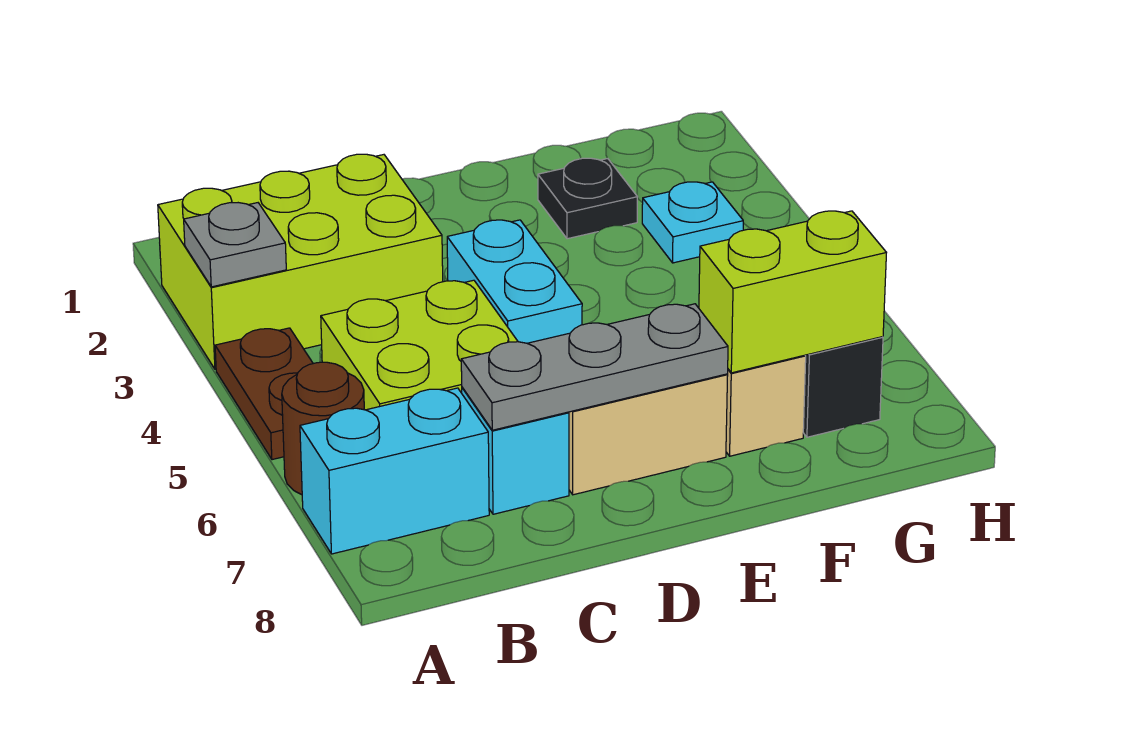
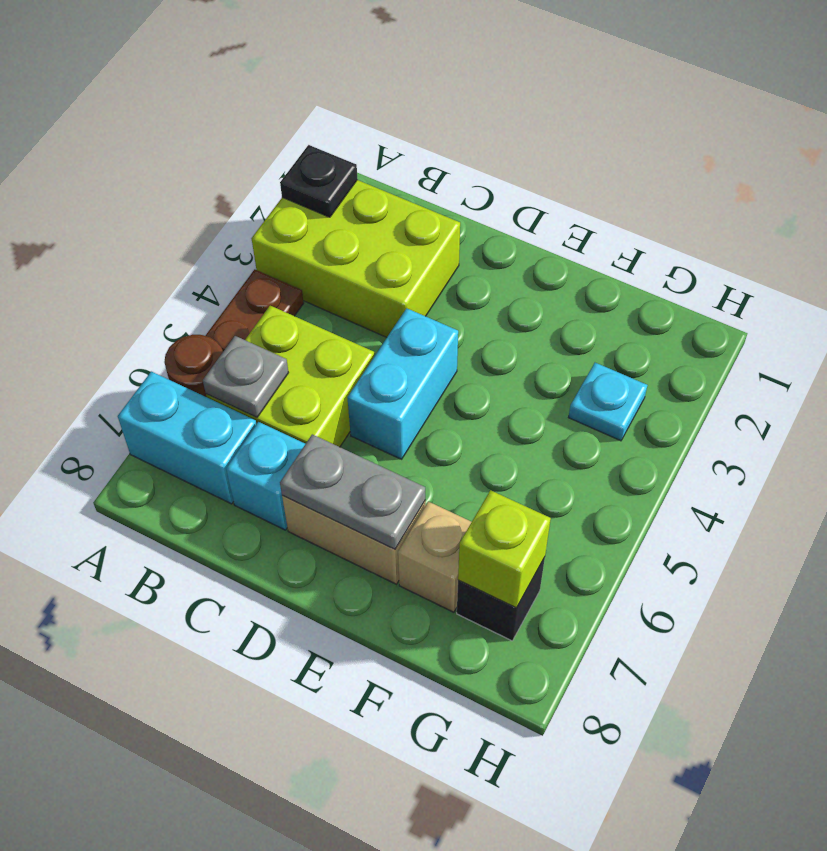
grey 1x1 plate [184,203,286,287] -> grey 1x1 plate moved to [203,336,289,417]
grey 1x3 plate [461,304,728,430] -> grey 1x2 plate [280,434,425,549]
black 1x1 plate [538,158,638,239] -> black 1x1 plate moved to [280,145,358,217]
lime 1x2 brick [699,211,886,373] -> lime 1x1 brick [458,490,551,608]

